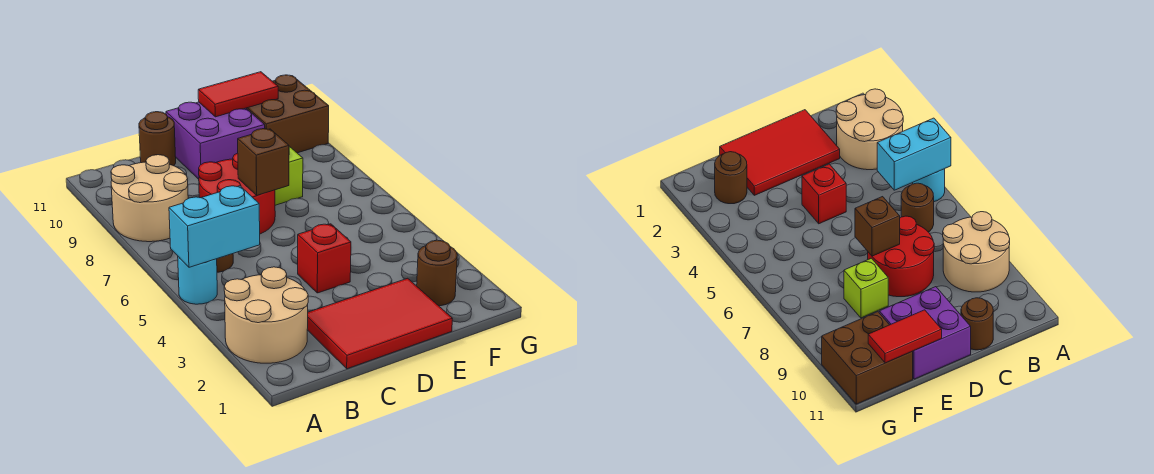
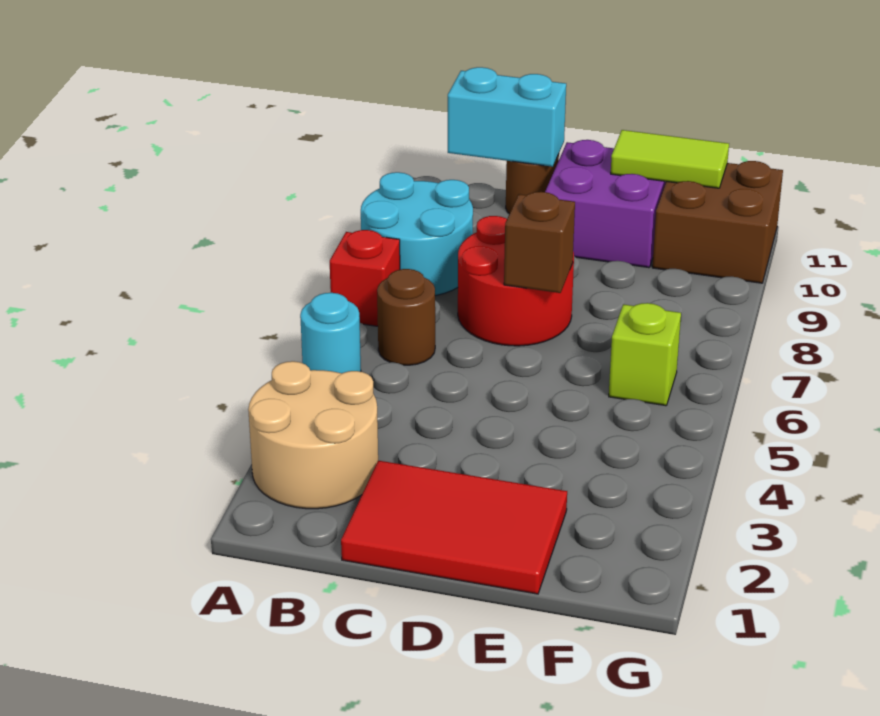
cyan 1x2 brick [169,186,260,267] -> cyan 1x2 brick moved to [448,67,566,167]
tan 2x2 round brick [111,155,188,242] -> cyan 2x2 round brick [361,172,473,296]
red 1x1 brick [298,224,351,293] -> red 1x1 brick moved to [330,230,400,326]
lime 1x1 brick [275,146,303,205] -> lime 1x1 brick moved to [609,303,681,406]
red 1x2 tile [198,72,278,117] -> lime 1x2 tile [611,130,729,188]
brown 1x1 round brick [417,240,457,306] -> none

